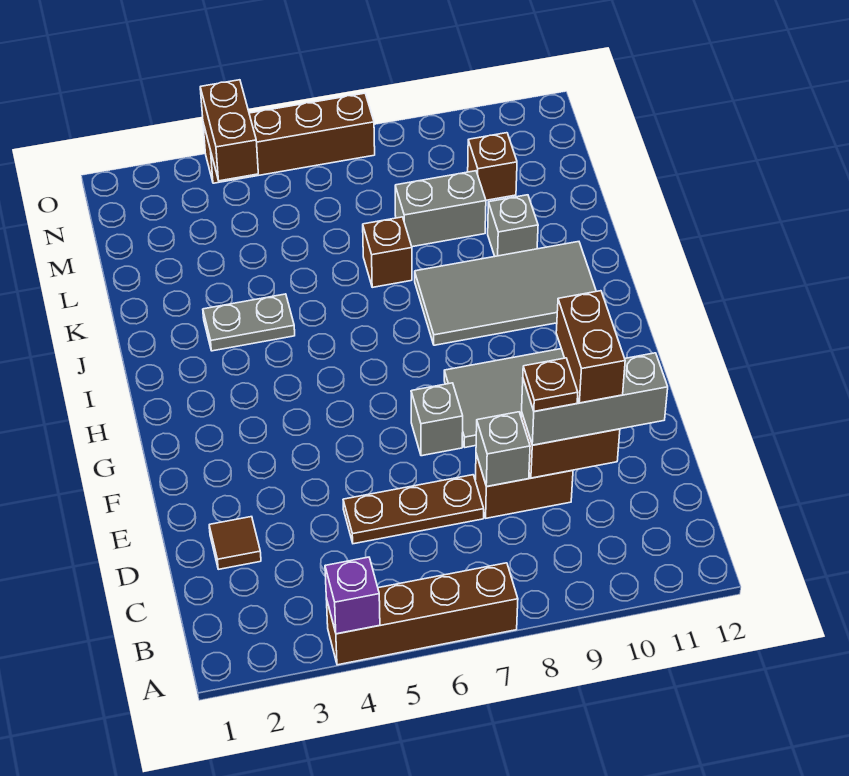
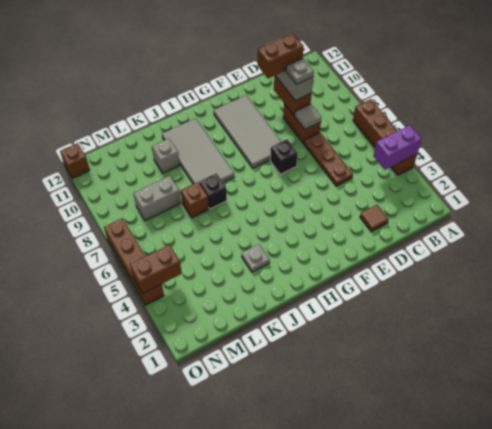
purple 1x1 brick [325,557,380,634] -> purple 1x2 brick [374,125,422,170]
grey 1x1 brick [476,412,530,487] -> grey 1x1 tile [295,104,321,129]
brown 1x1 plate [523,358,578,411] -> grey 1x1 plate [286,59,314,84]
grey 1x1 brick [411,383,463,456] -> black 1x1 brick [270,139,298,174]
grey 1x2 plate [203,294,295,351] -> grey 1x1 plate [242,244,270,272]
none -> black 1x1 brick [199,173,227,209]
grey 1x2 brick [395,171,486,247] -> grey 1x2 brick turned to [133,176,181,221]
brown 1x1 brick [468,133,517,200] -> brown 1x1 brick moved to [60,143,90,178]

